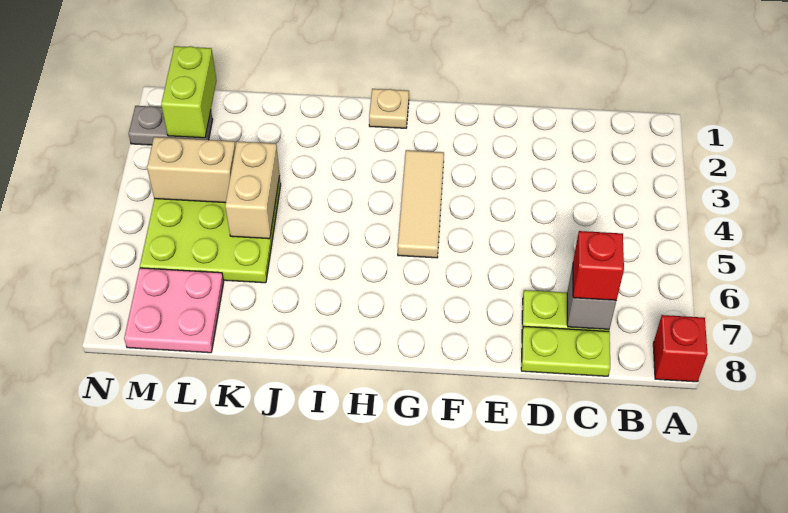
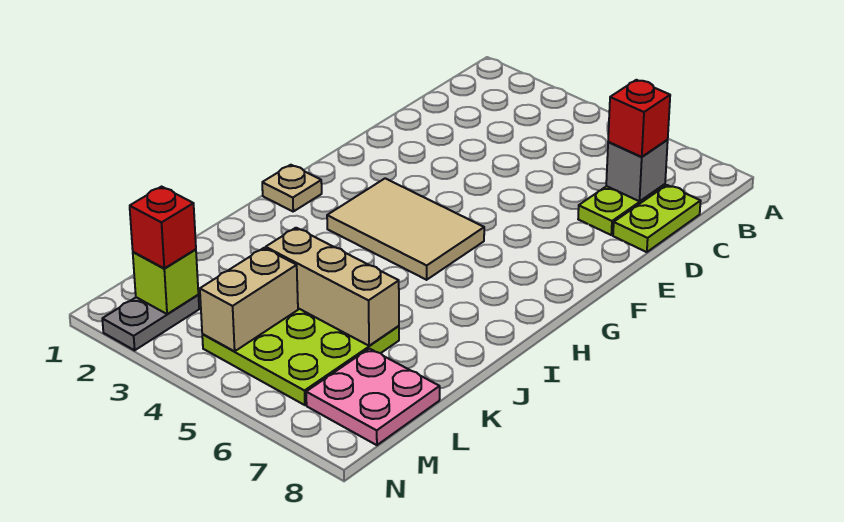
red 1x1 brick [653,315,708,382] -> red 1x1 brick moved to [130,187,196,268]
tan 1x3 tile [398,150,444,258] -> tan 2x3 tile [327,178,484,280]
tan 1x2 brick [225,141,280,239] -> tan 1x3 brick [266,228,399,346]
lime 1x2 brick [161,46,217,138] -> lime 1x1 brick [133,249,198,314]

